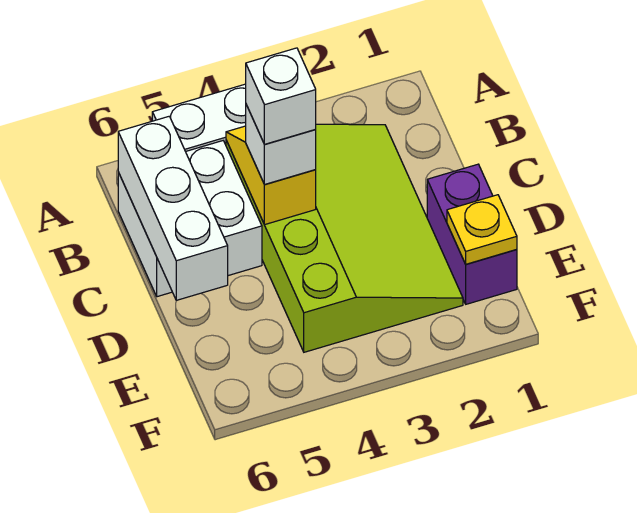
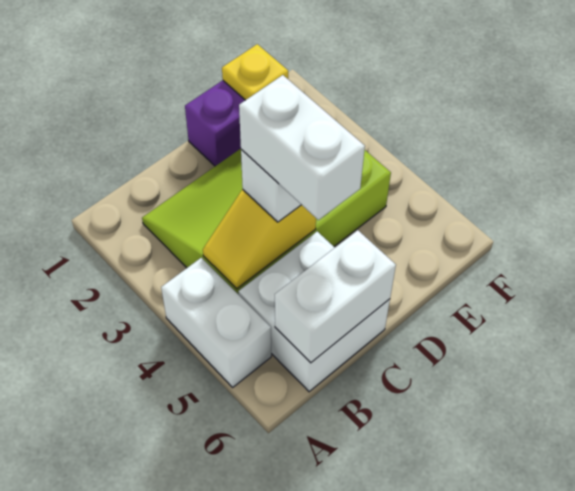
white 1x3 brick [118,116,228,300] -> white 1x2 brick [275,230,396,363]
white 1x1 brick [246,48,316,144] -> white 1x2 brick [239,75,365,220]

